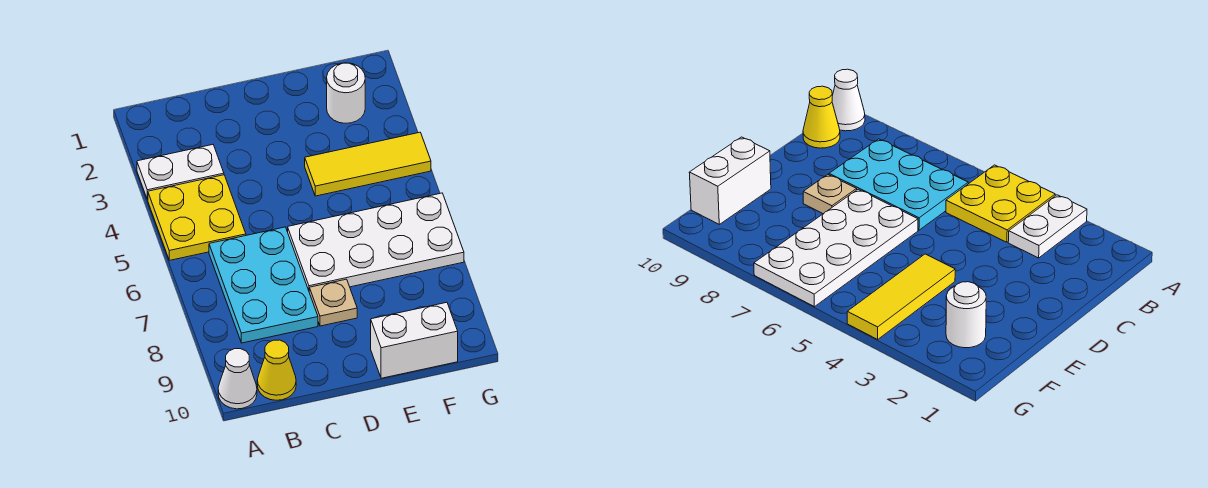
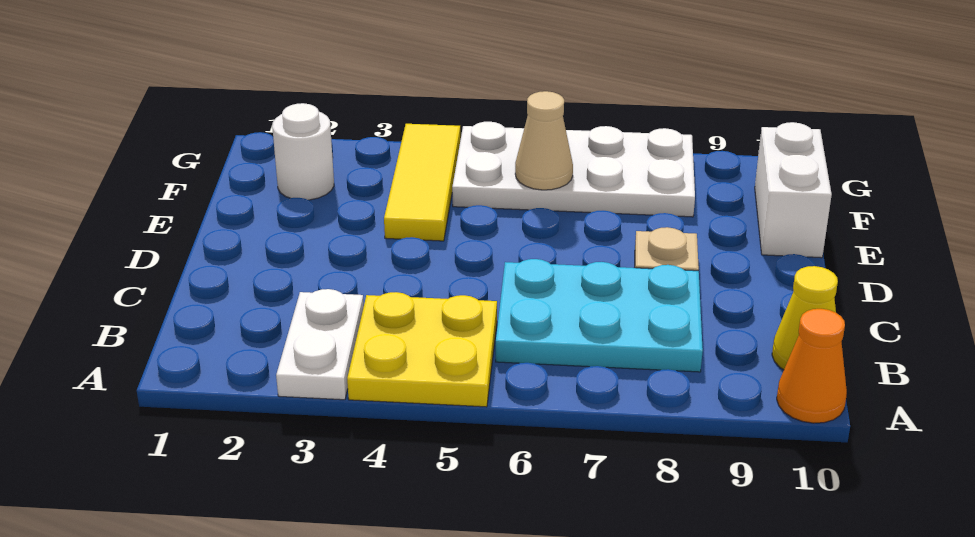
white 1x1 cone [218,349,257,409] -> orange 1x1 cone [777,309,847,423]
white 2x4 plate [288,193,464,290] -> white 2x4 plate turned to [452,122,695,217]
none -> tan 1x1 cone [515,91,573,190]

